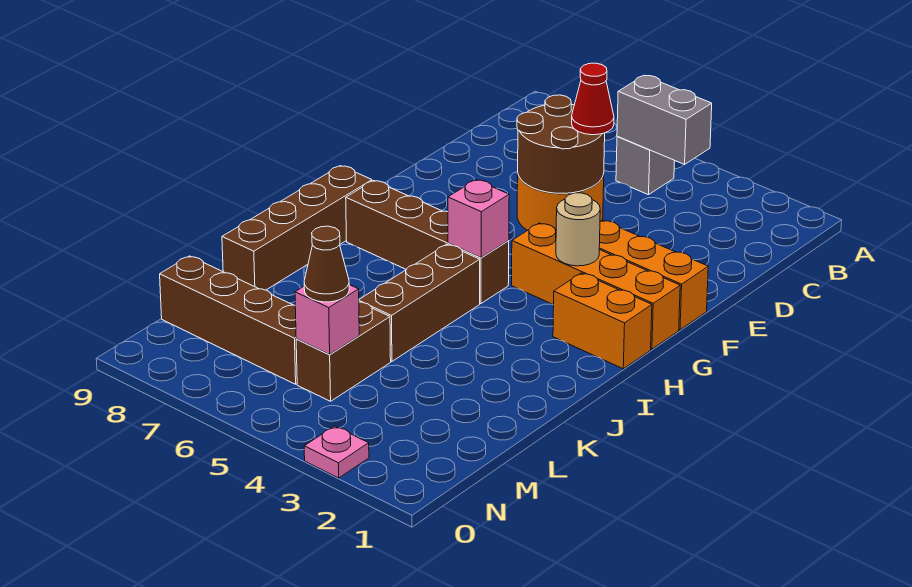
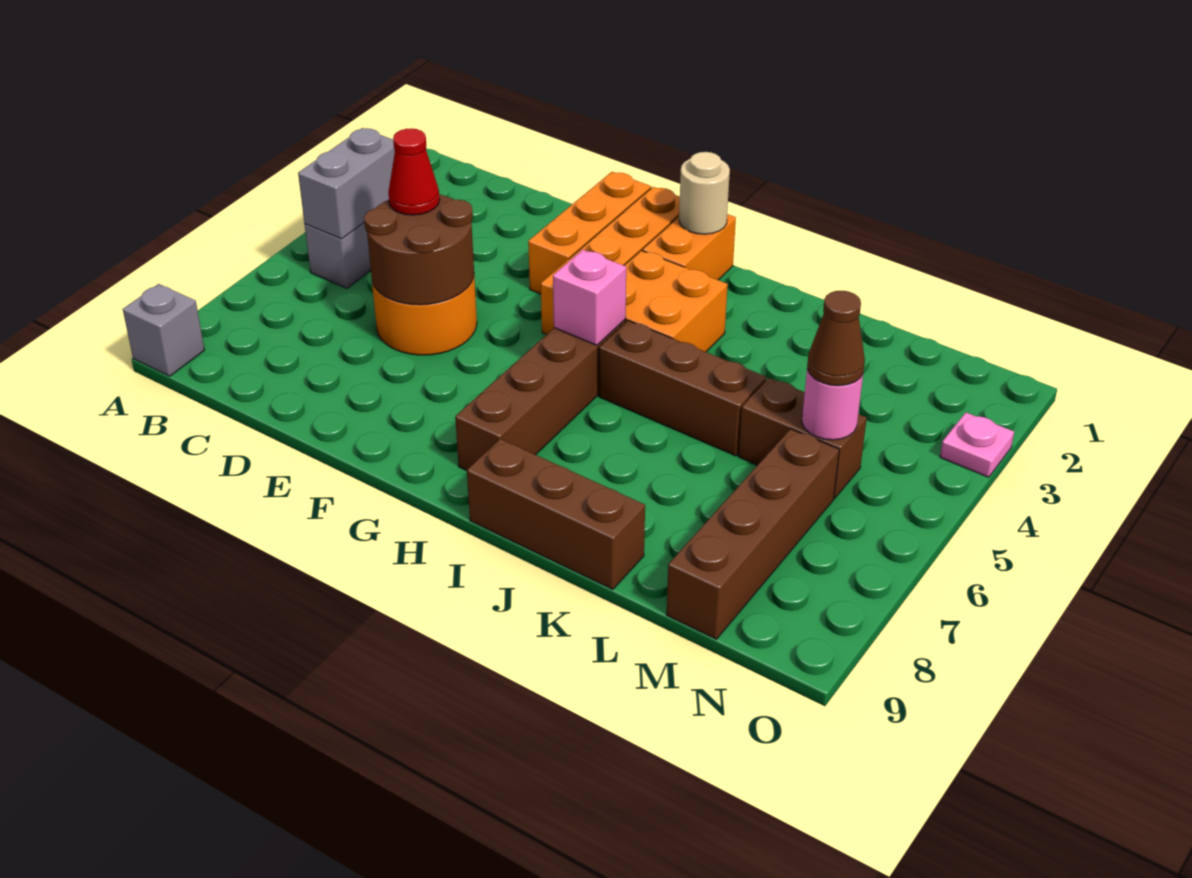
none -> grey 1x1 brick [123,284,205,376]
tan 1x1 round brick [556,193,600,266] -> tan 1x1 round brick moved to [679,152,730,234]
none -> orange 2x2 brick [624,251,728,352]
brown 1x4 brick [222,166,372,290] -> brown 1x3 brick [467,439,645,590]
pink 1x1 brick [295,285,359,354] -> pink 1x1 round brick [802,369,863,440]

